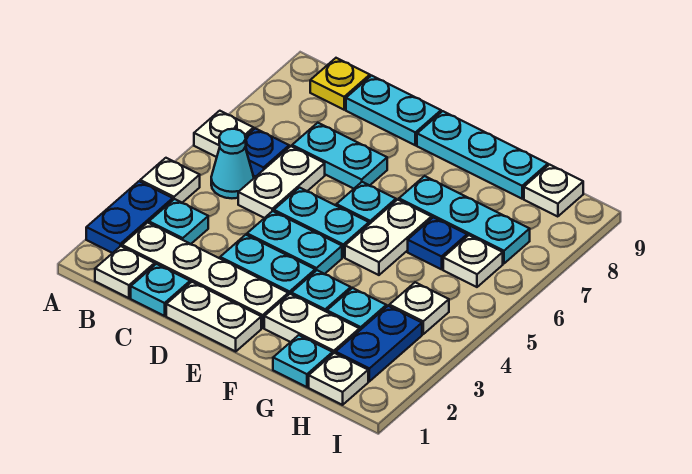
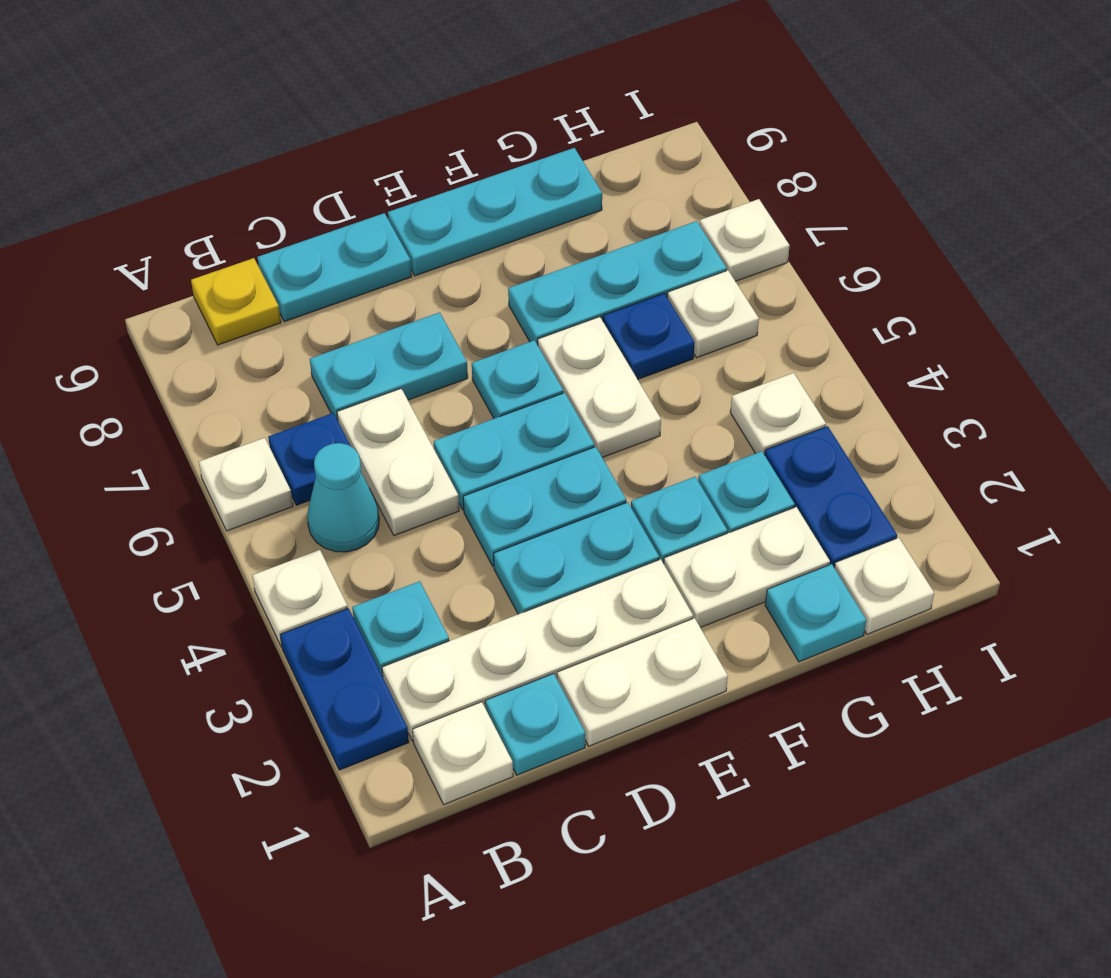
white 1x1 plate [524,165,583,217] -> white 1x1 plate moved to [699,199,790,281]

